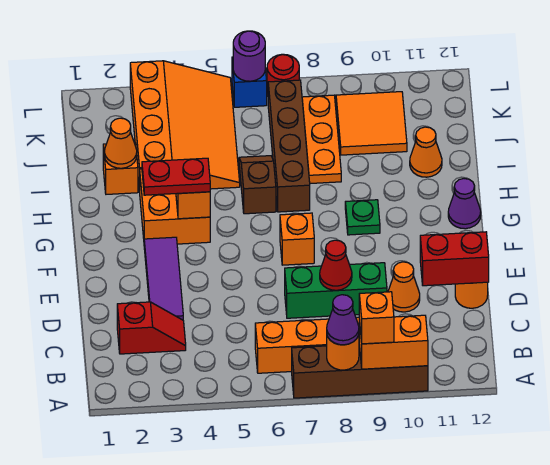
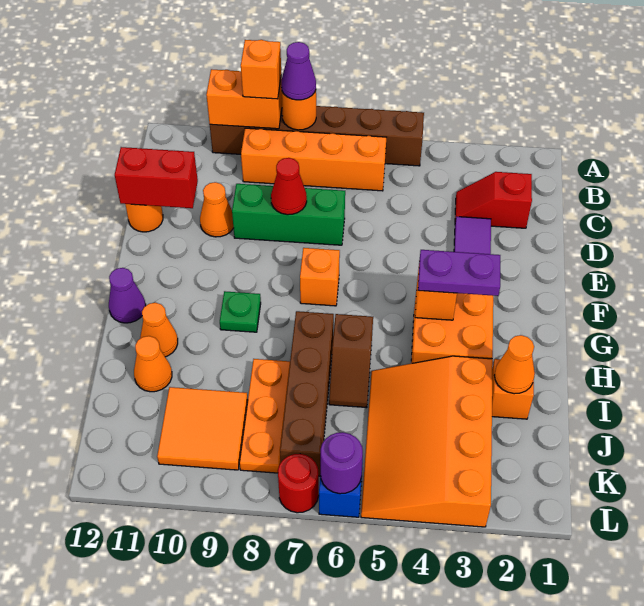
brown 1x4 brick [292,345,428,398] -> brown 1x6 brick [210,106,424,166]
red 1x2 plate [142,158,210,195] -> purple 1x2 plate [418,250,500,296]
none -> orange 1x1 cone [140,303,178,357]

